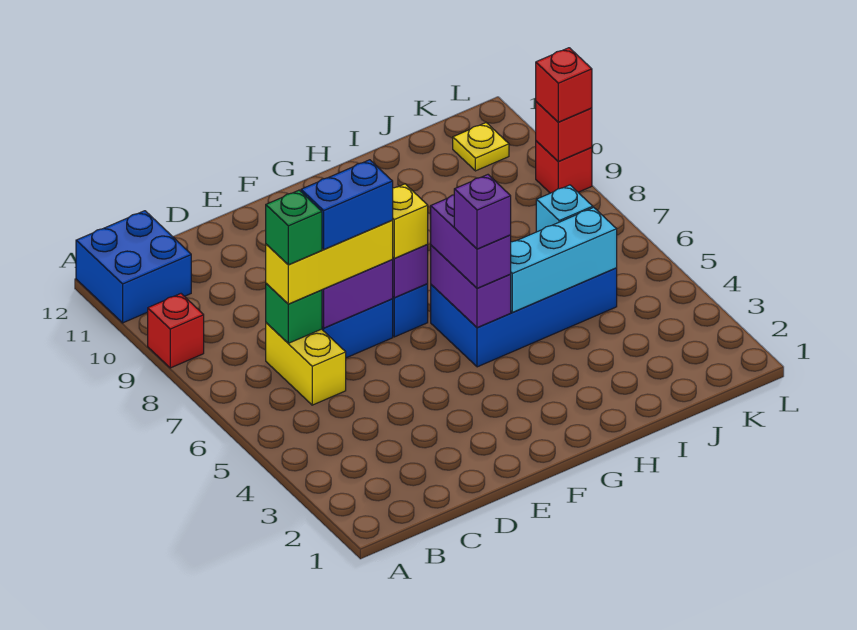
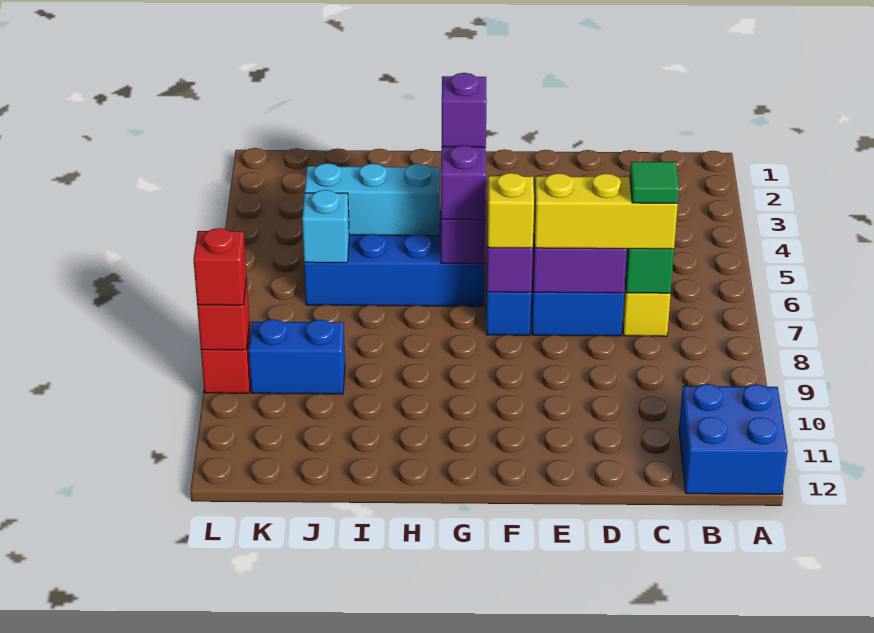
red 1x1 brick [148,294,204,368] -> none
green 1x1 brick [266,190,322,265] -> green 1x1 tile [630,162,679,203]
blue 1x2 brick [301,160,393,249] -> blue 1x2 brick moved to [249,319,345,394]
yellow 1x1 plate [453,123,509,171] -> none

